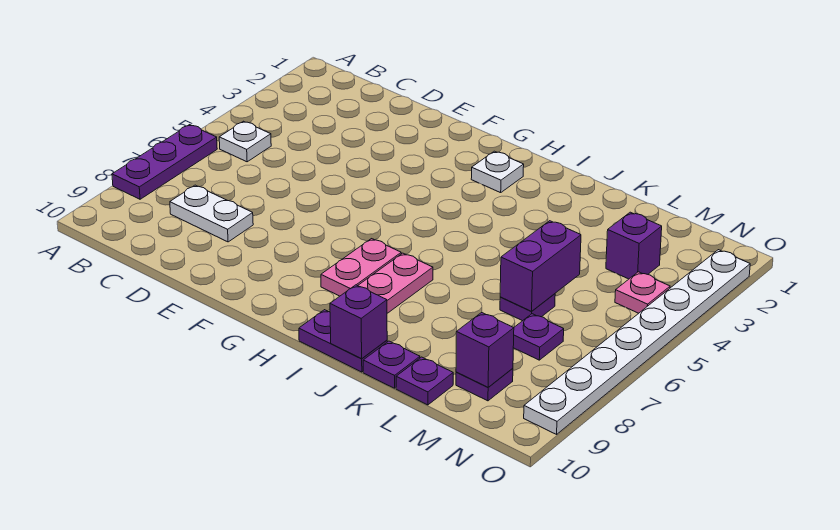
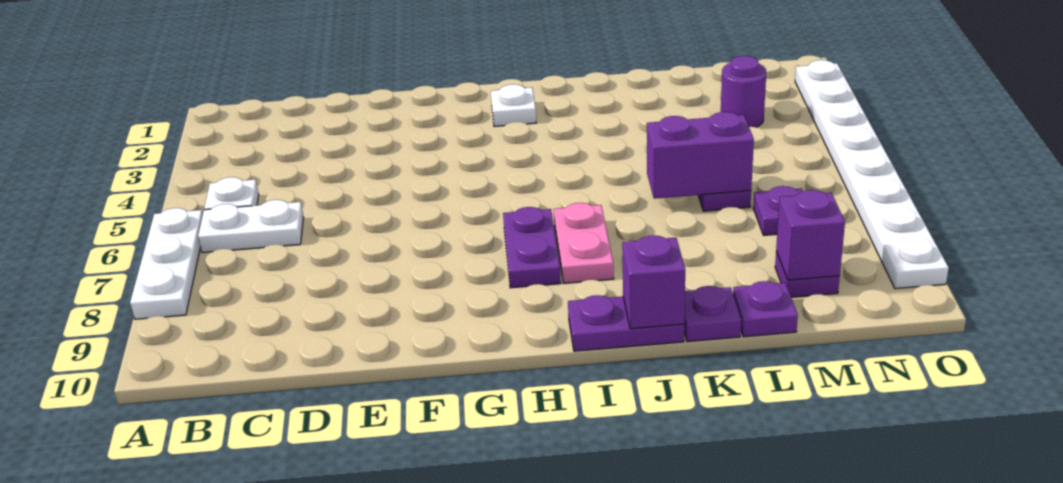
purple 1x3 plate [112,125,217,199] -> white 1x3 plate [130,208,203,319]
white 1x2 plate [170,185,253,242] -> white 1x2 plate moved to [198,200,304,253]
pink 1x2 plate [321,239,401,296] -> purple 1x2 plate [503,207,561,288]
purple 1x2 brick [500,221,581,311] -> purple 1x2 brick turned to [647,112,754,199]
purple 1x1 brick [606,212,662,279] -> purple 1x1 round brick [721,56,766,127]
pink 1x1 plate [615,272,670,313] -> none

